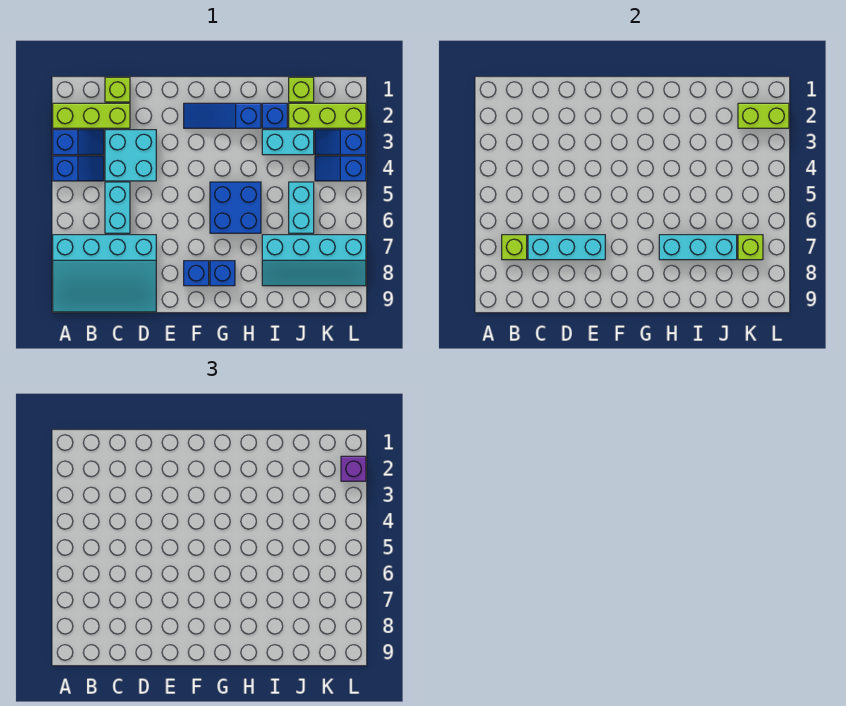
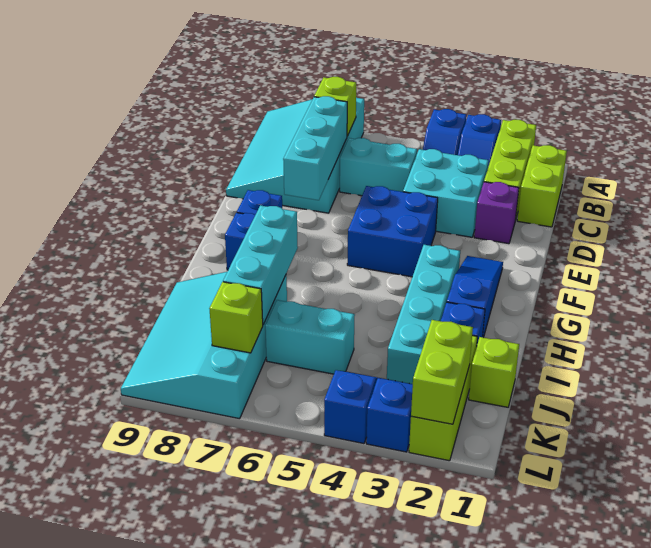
lime 1x1 brick [105,77,130,102] -> lime 1x2 brick [517,145,567,227]
blue 2x2 brick [210,182,261,233] -> blue 2x2 brick moved to [347,186,438,277]
cyan 1x2 brick [262,130,314,155] -> cyan 1x4 brick [387,245,460,384]
cyan 2x4 slope [262,235,366,286] -> cyan 3x4 slope [121,272,287,419]
purple 1x1 brick [341,456,366,481] -> purple 1x1 brick moved to [474,182,519,244]

